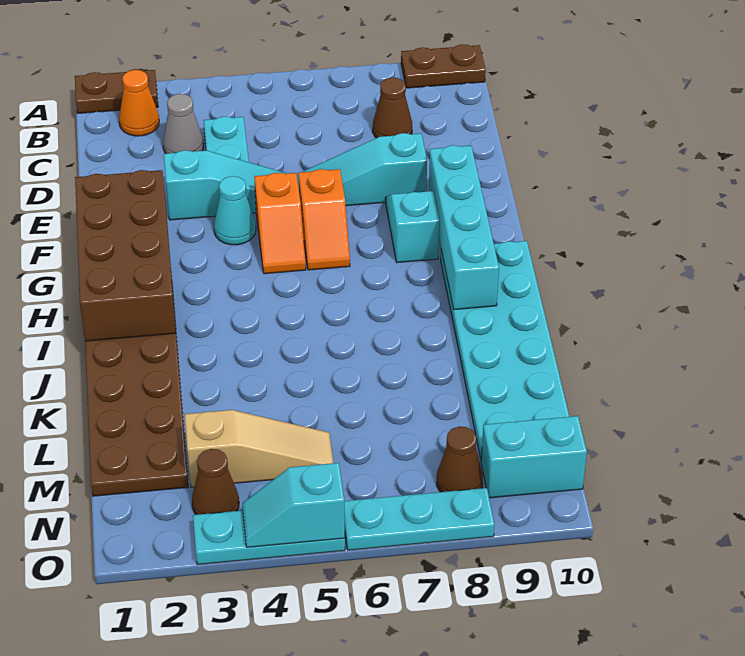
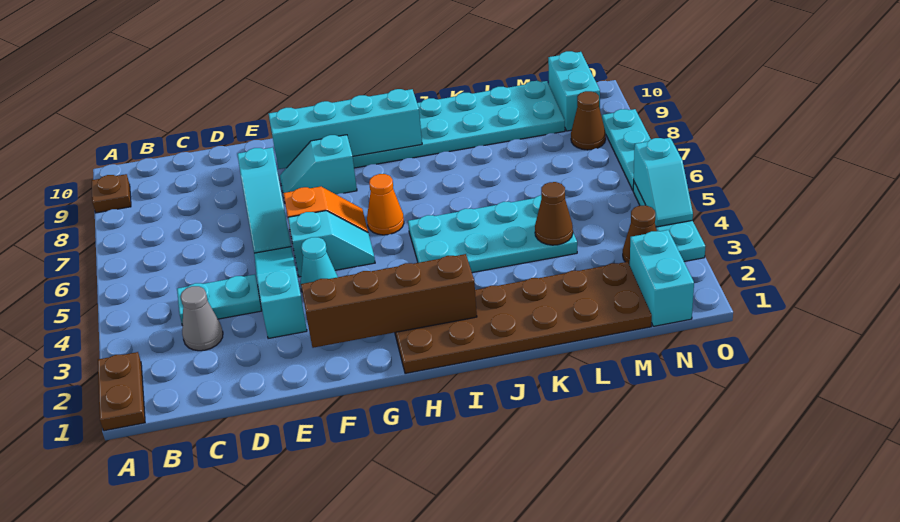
brown 1x2 plate [401,44,486,88] -> brown 1x1 plate [92,174,131,213]
orange 1x1 cone [119,70,159,136] -> orange 1x1 cone moved to [367,174,404,235]
brown 1x1 cone [373,77,412,138] -> brown 1x1 cone moved to [535,182,573,245]
brown 2x4 brick [75,170,176,341] -> brown 1x4 brick [301,254,477,348]
orange 1x2 slope [254,173,306,274] -> cyan 1x2 slope [288,211,375,277]
none -> cyan 2x4 plate [408,195,577,273]
tan 1x3 slope [184,410,334,487] -> none
none -> cyan 1x2 brick [630,230,694,326]

